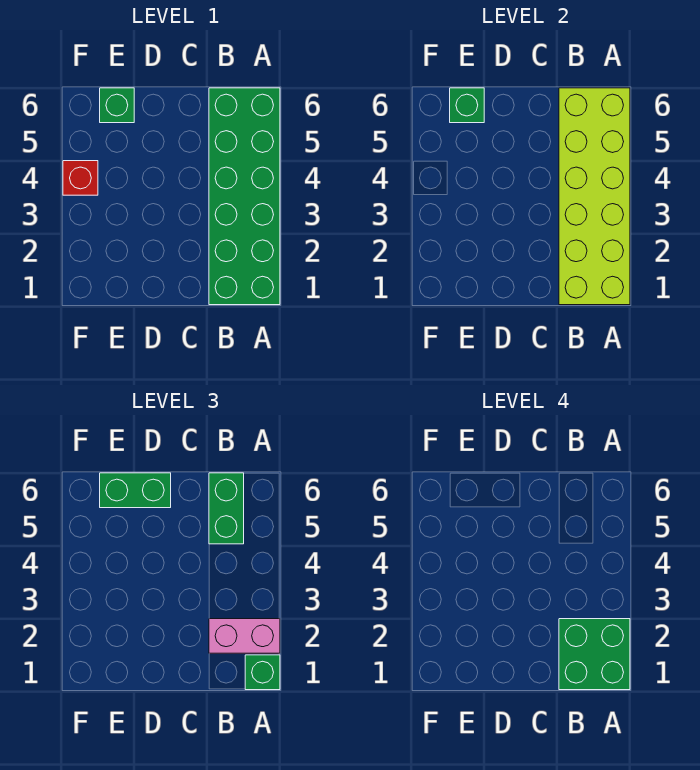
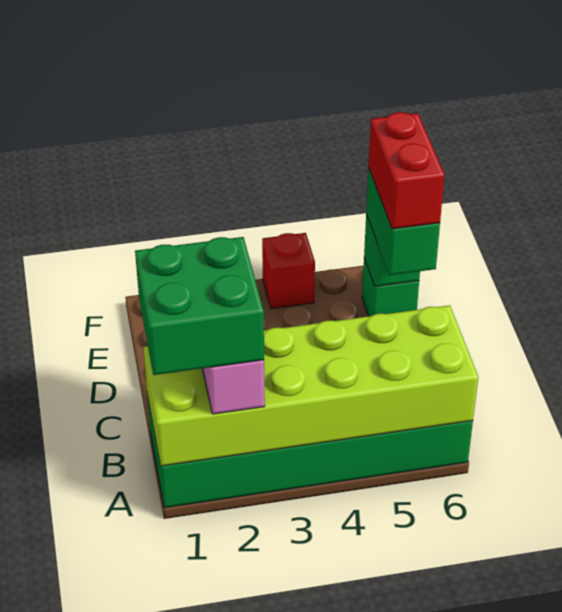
green 1x1 brick [245,655,280,690] -> none
green 1x2 brick [209,473,244,544] -> none
none -> red 1x2 brick [369,112,445,229]

